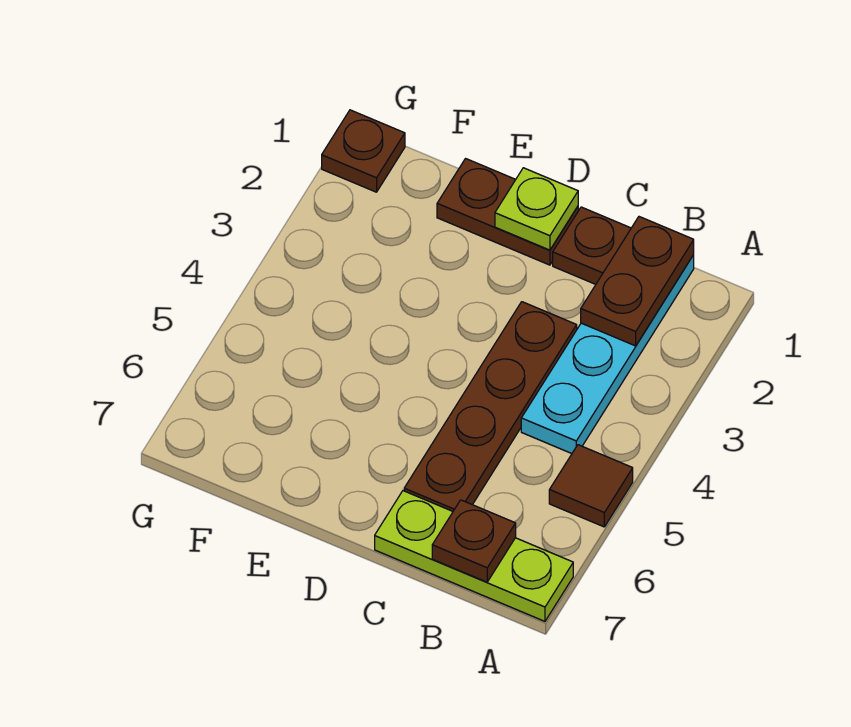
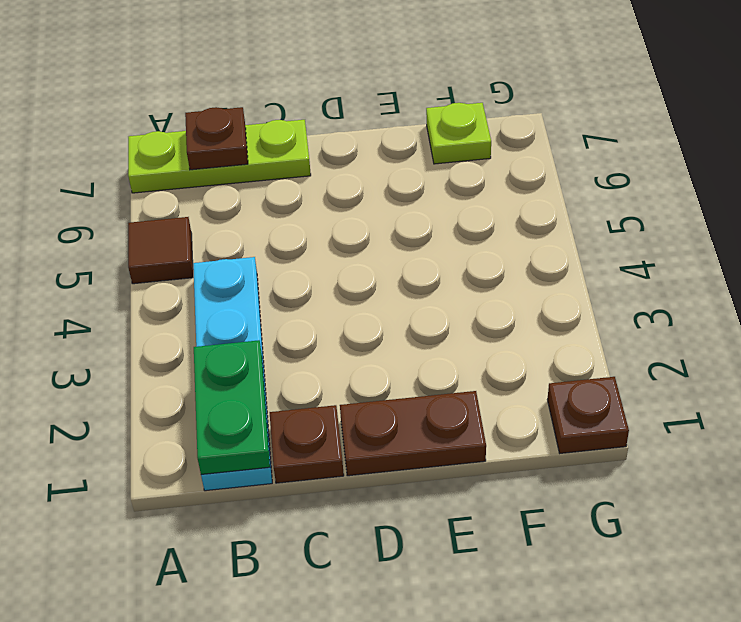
brown 1x2 plate [581,217,694,346] -> green 1x2 plate [194,340,270,474]
brown 1x4 plate [404,302,577,511] -> none
lime 1x1 plate [495,168,578,250] -> lime 1x1 plate moved to [426,103,491,164]

